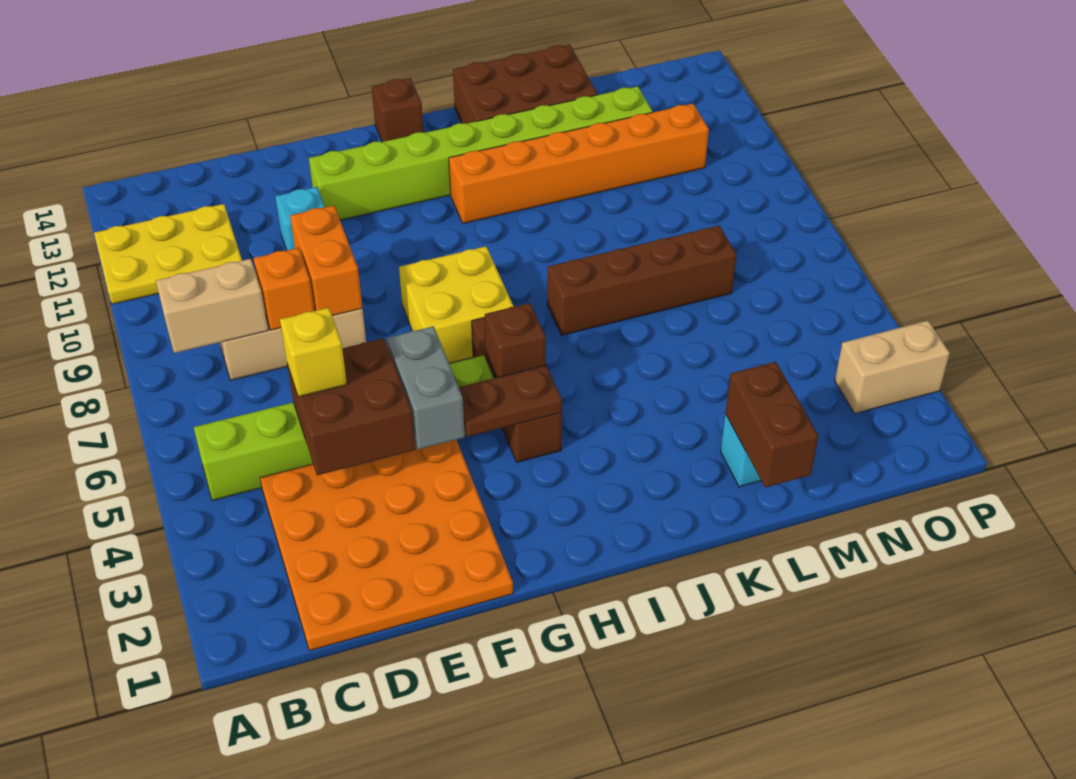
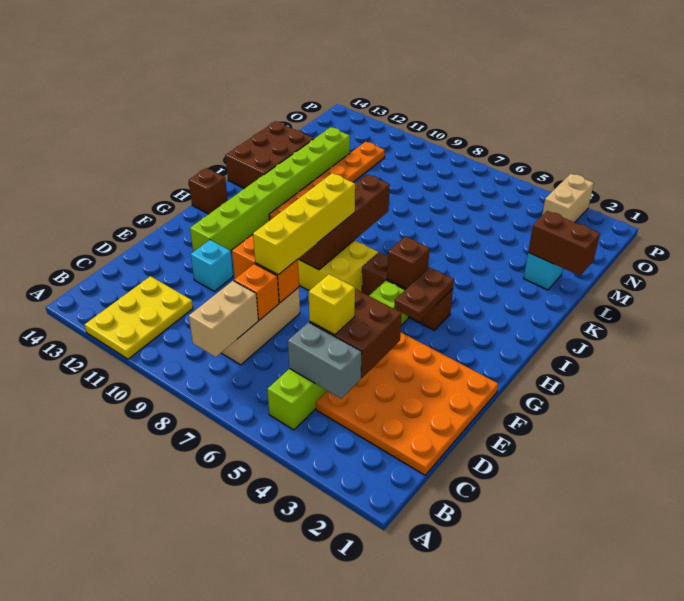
none -> yellow 1x4 brick [253,173,355,275]
grey 1x2 brick [387,326,465,449] -> grey 1x2 brick moved to [288,322,362,398]
orange 1x6 brick [449,104,709,223] -> orange 1x6 plate [269,142,385,220]
brown 1x4 brick [547,226,737,335] -> brown 1x4 brick moved to [298,174,390,270]

